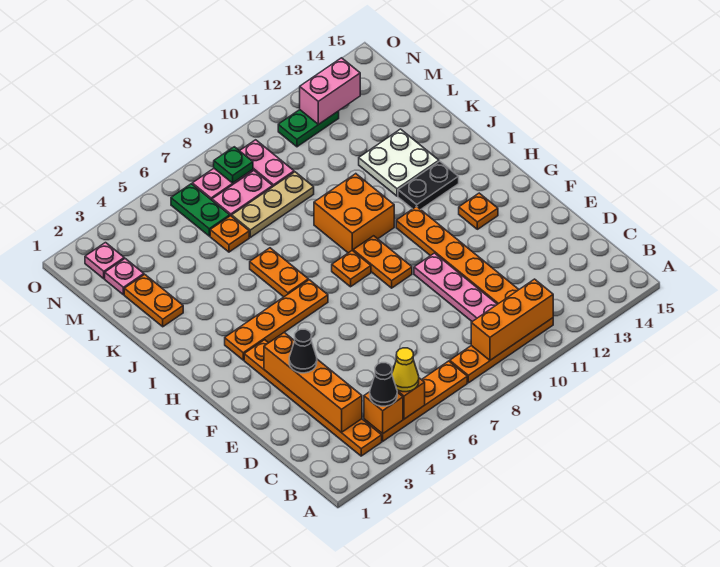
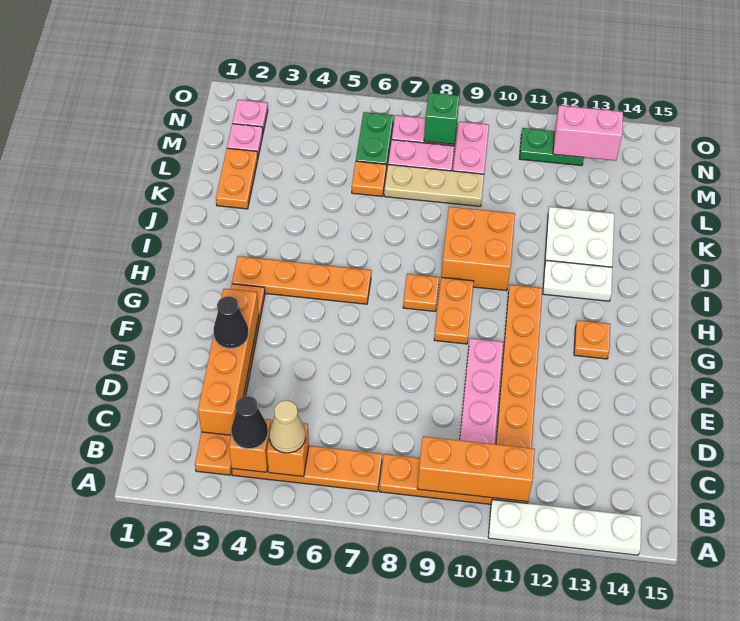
none -> white 1x4 plate [488,500,641,555]
yellow 1x1 cone [392,348,419,392] -> tan 1x1 cone [269,400,305,453]
orange 1x2 plate [250,248,308,297] -> none
black 1x2 plate [398,161,459,209] -> white 1x2 plate [543,260,612,301]
green 1x1 plate [214,147,253,183] -> green 1x1 brick [424,93,459,144]

